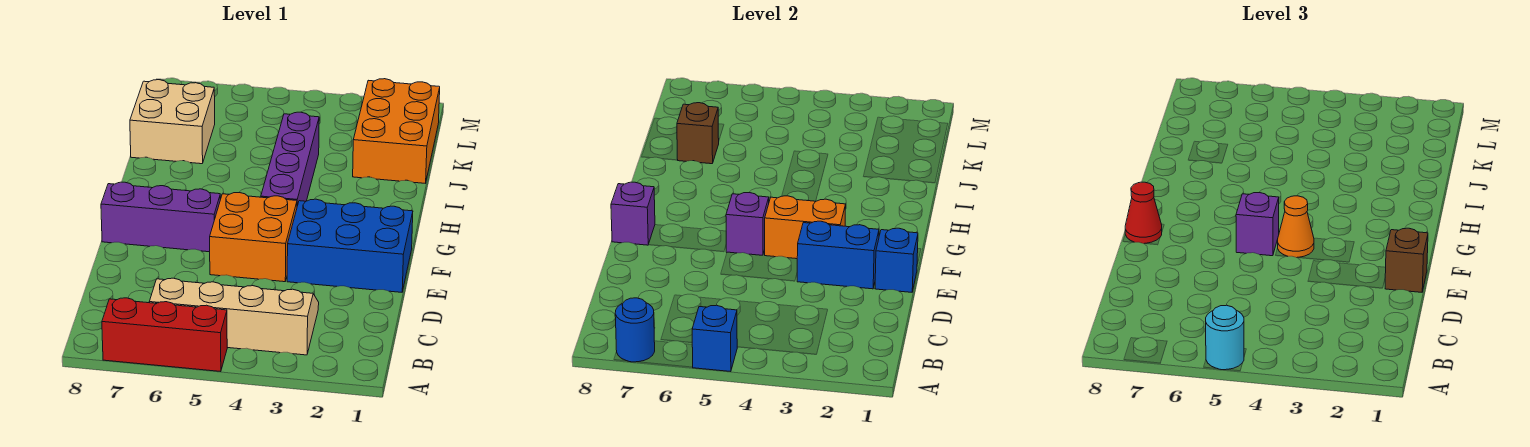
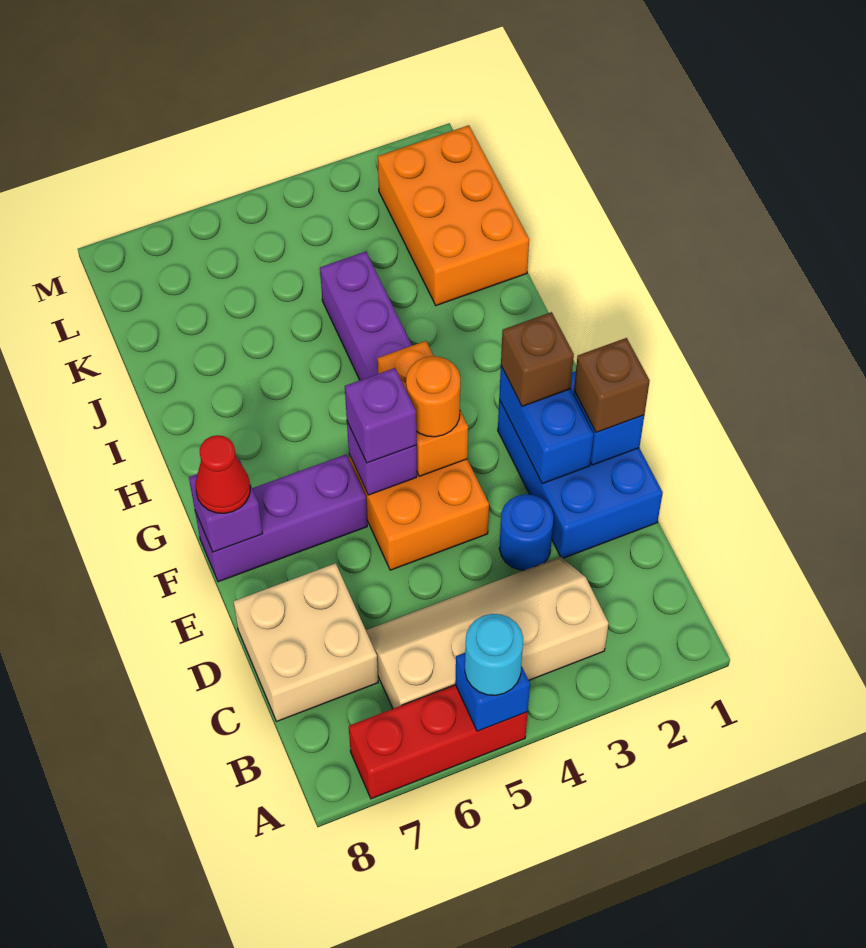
blue 1x1 round brick [615,298,655,362] -> blue 1x1 round brick moved to [499,494,553,570]
blue 2x3 brick [287,199,413,292] -> blue 2x3 brick turned to [498,371,663,558]
blue 1x2 brick [797,221,879,289] -> blue 1x2 brick turned to [499,366,593,484]
orange 1x2 brick [765,196,846,259] -> orange 1x2 brick turned to [378,341,468,476]
orange 1x1 cone [1278,196,1314,258] -> orange 1x1 round brick [406,356,460,437]
tan 2x2 brick [130,80,215,164] -> tan 2x2 brick moved to [233,563,378,721]
brown 1x1 brick [677,103,719,164] -> brown 1x1 brick moved to [501,312,574,406]

